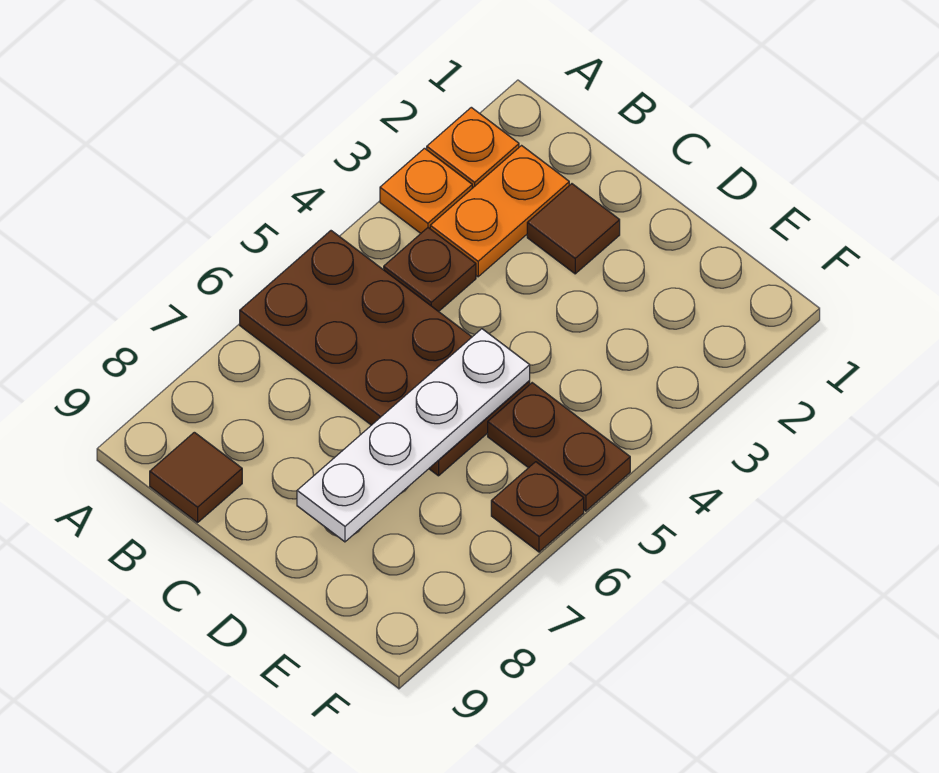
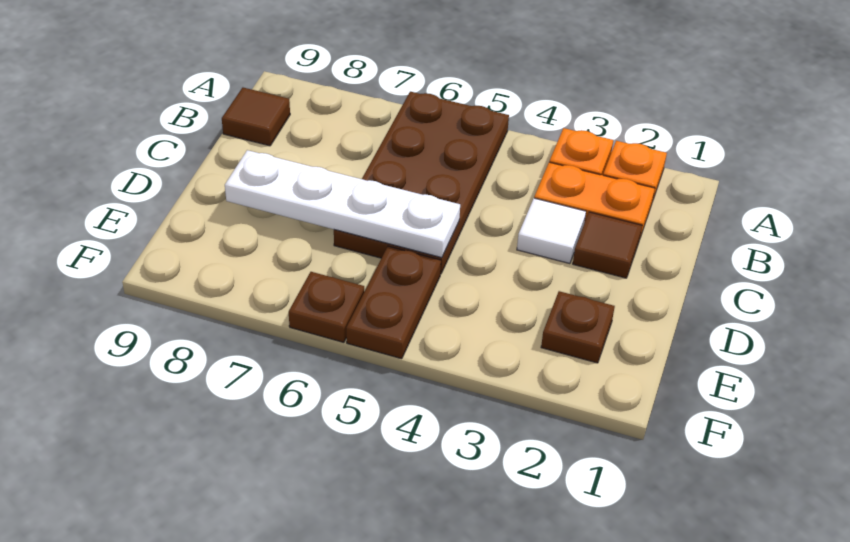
brown 1x1 plate [384,228,476,312] -> brown 1x1 plate moved to [541,291,615,363]
none -> white 1x1 tile [517,198,586,264]

